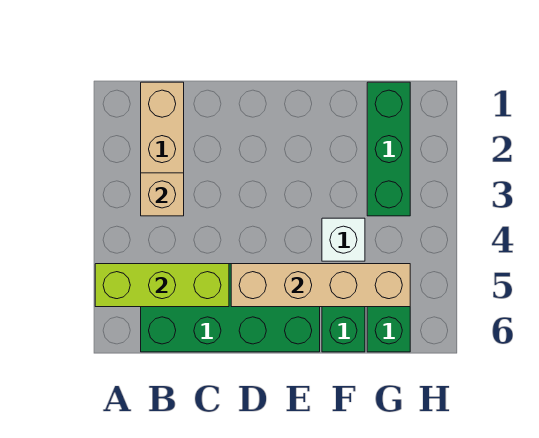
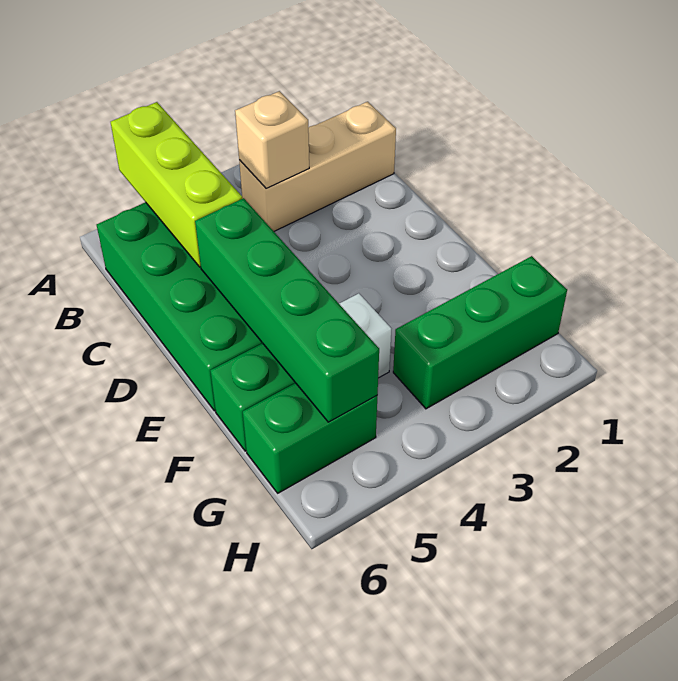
tan 1x4 brick [231,264,410,307] -> green 1x4 brick [195,198,379,422]

